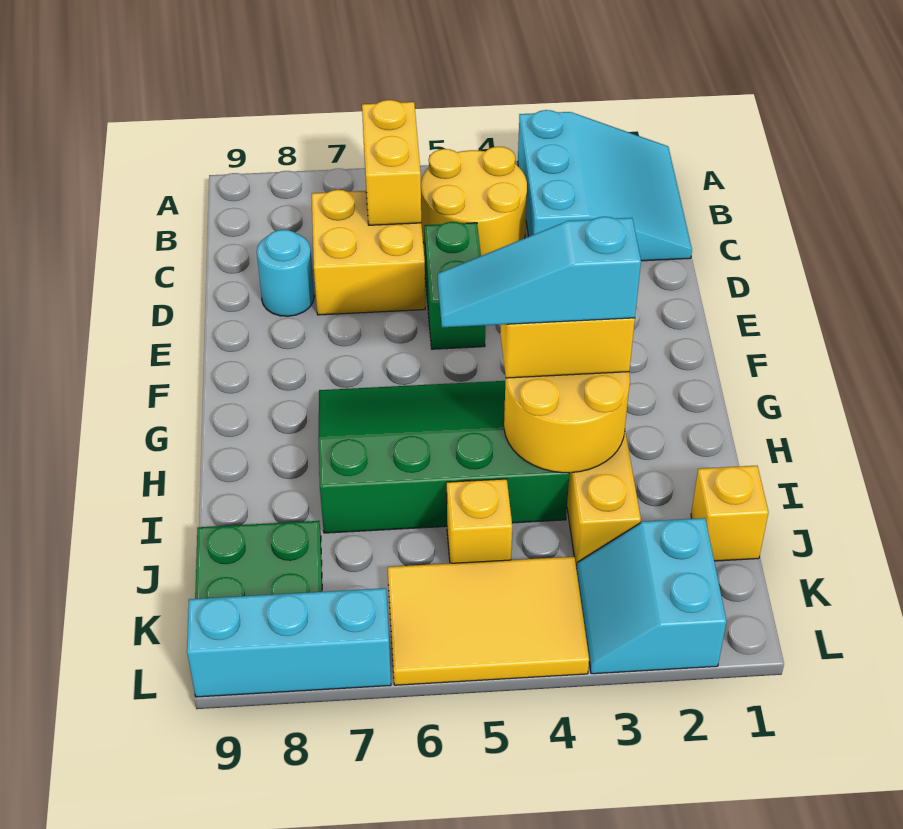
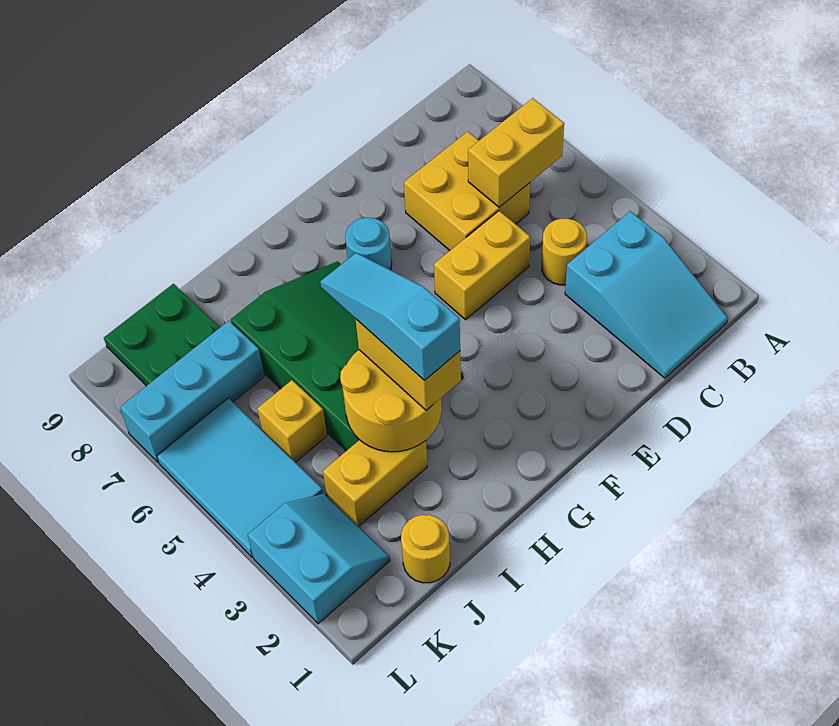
cyan 3x3 slope [518,110,692,261] -> cyan 2x3 slope [565,211,728,378]
yellow 2x2 round brick [421,147,527,256] -> yellow 1x1 round brick [542,219,587,285]
green 1x2 brick [424,222,485,349] -> yellow 1x2 brick [434,211,530,320]
cyan 1x1 round brick [257,230,314,316] -> cyan 1x1 round brick moved to [345,218,392,270]
yellow 1x1 brick [691,466,768,561] -> yellow 1x1 round brick [401,515,450,583]
cyan 2x2 slope [576,518,727,674] -> cyan 2x2 slope turned to [248,494,390,624]
yellow 2x3 tile [388,557,589,685] -> cyan 2x3 tile [157,398,323,557]
cyan 1x3 brick [187,588,391,697] -> cyan 1x3 brick turned to [120,321,264,463]

